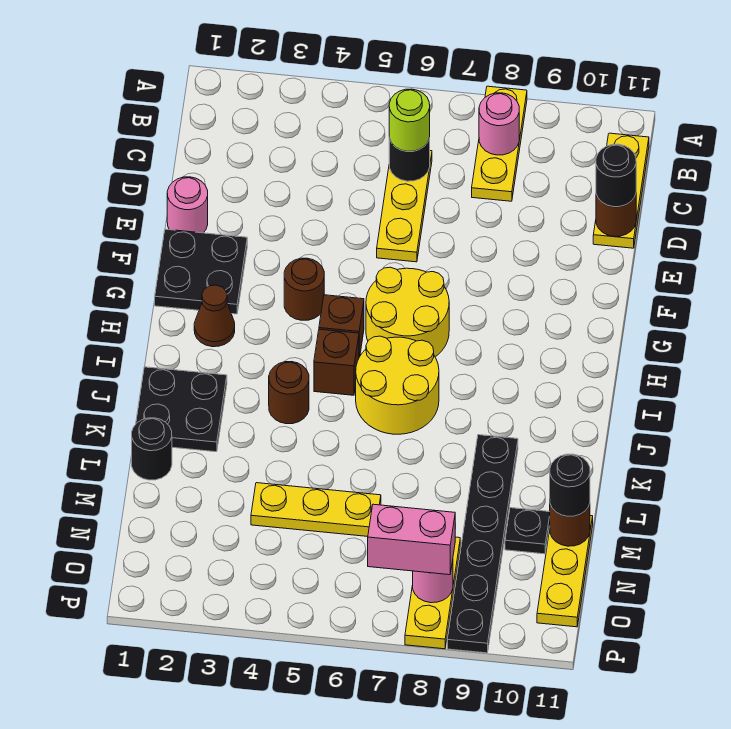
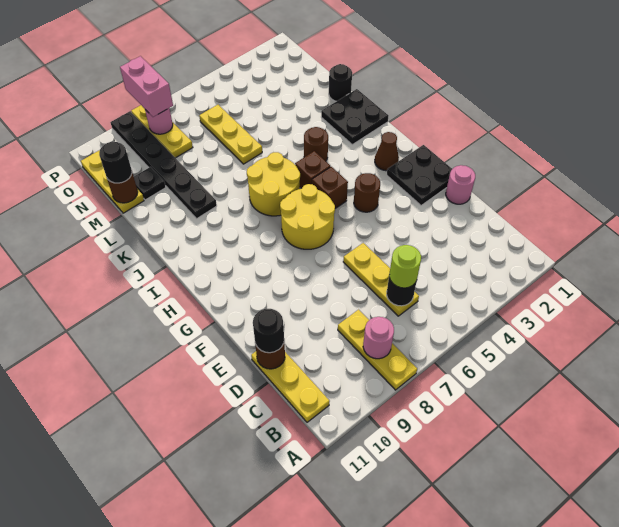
yellow 1x3 plate [251,483,381,536] -> yellow 1x3 plate turned to [199,105,262,164]
pink 1x2 brick [368,504,455,575] -> pink 1x2 brick turned to [120,56,173,117]

